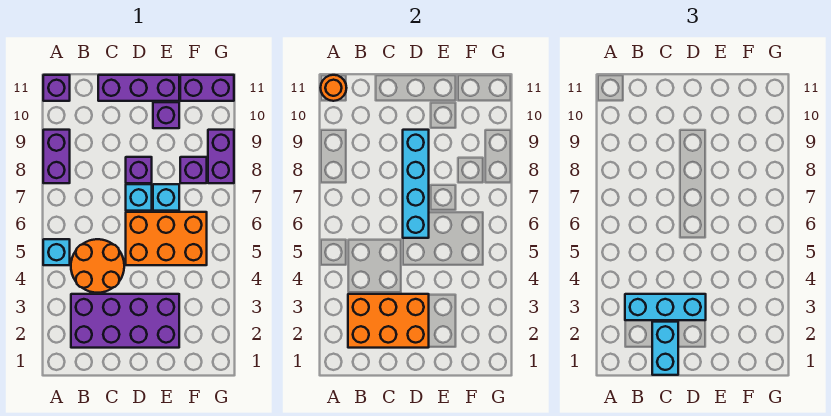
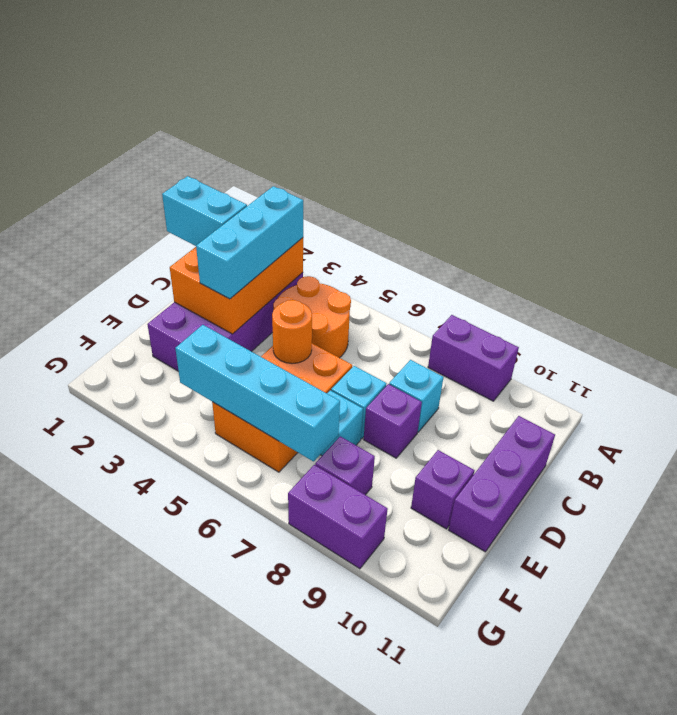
cyan 1x1 brick [43,239,70,265] -> cyan 1x1 brick moved to [389,360,444,432]
purple 1x1 brick [43,75,70,101] -> none
orange 1x1 round brick [321,75,346,101] -> orange 1x1 round brick moved to [272,300,312,364]
cyan 1x4 brick [403,130,429,238] -> cyan 1x4 brick moved to [175,325,340,461]
purple 1x2 brick [180,75,234,101] -> none

